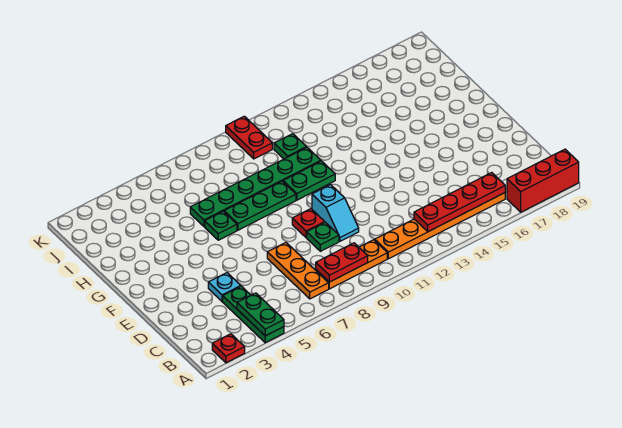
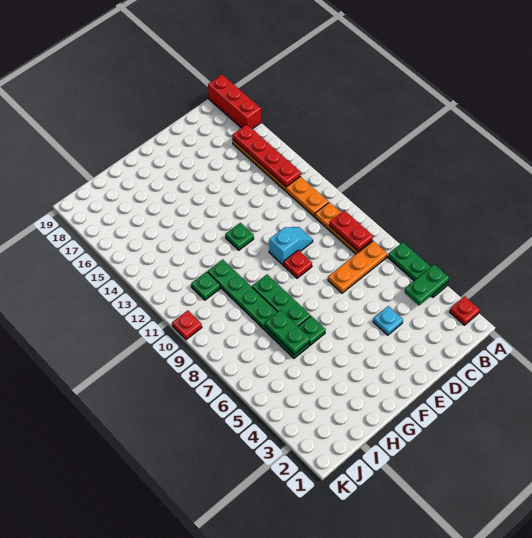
green 1x3 plate [223,286,284,343] -> green 1x3 plate turned to [388,242,448,297]
green 1x1 plate [307,222,339,251] -> green 1x1 plate moved to [225,223,254,250]
green 1x2 plate [283,161,335,200] -> green 1x2 plate moved to [265,310,310,354]
red 1x2 plate [226,116,272,159] -> red 1x1 plate [172,310,202,340]

